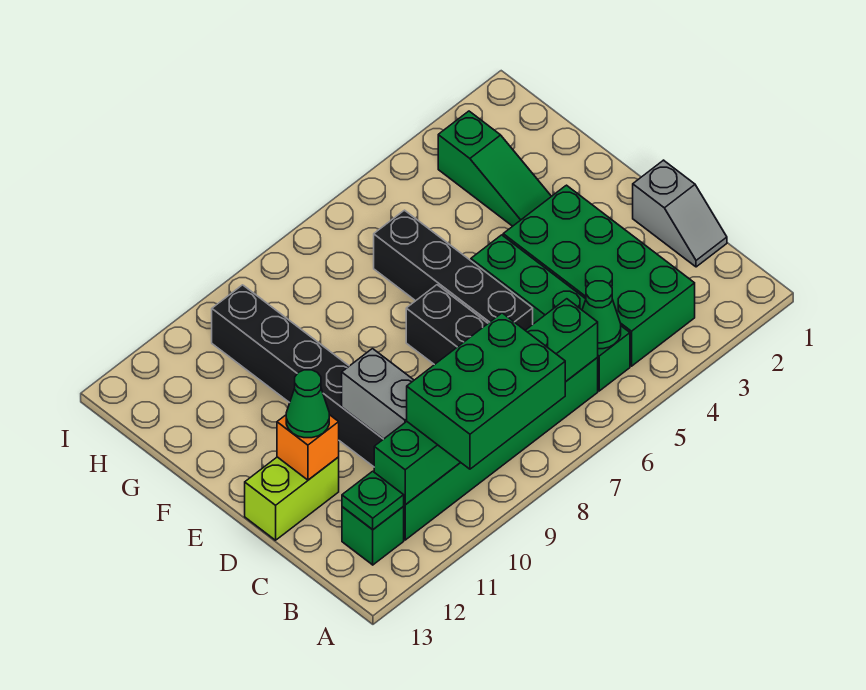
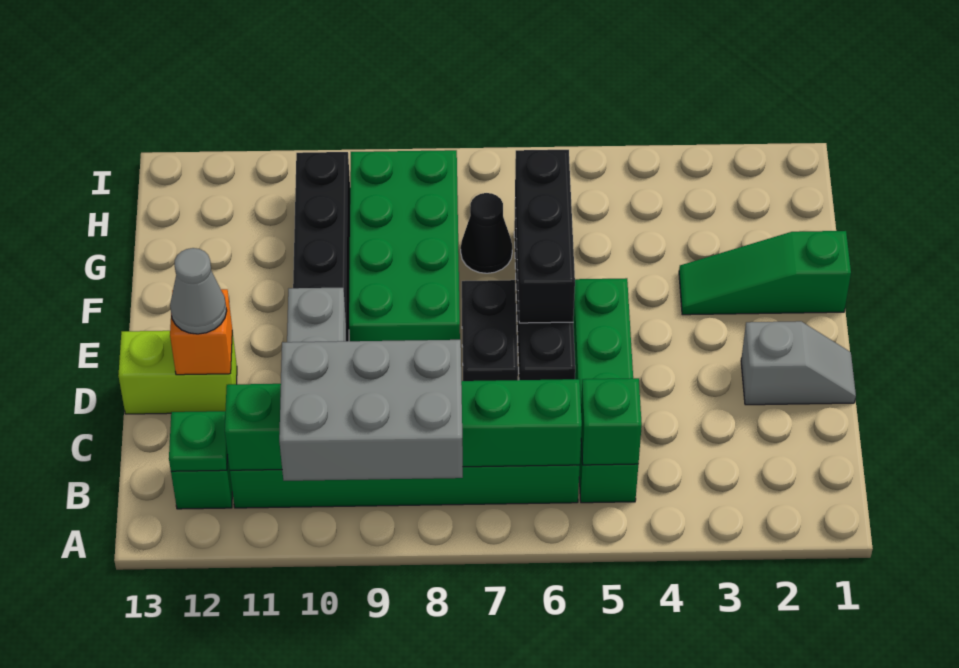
green 2x3 brick [407,313,565,469] -> grey 2x3 brick [279,340,463,481]
green 2x4 brick [503,185,695,366] -> green 2x4 brick moved to [349,150,460,341]
green 1x1 cone [582,281,621,349] -> green 1x1 brick [581,378,642,465]
grey 1x2 slope [633,160,727,267] -> grey 1x2 slope turned to [741,321,856,405]
green 1x1 cone [286,370,329,438] -> grey 1x1 cone [170,248,227,334]
none -> black 1x3 brick [515,150,575,323]
green 1x3 slope [438,111,551,226] -> green 1x3 slope turned to [679,231,851,315]
none -> black 1x1 cone [461,193,512,273]

